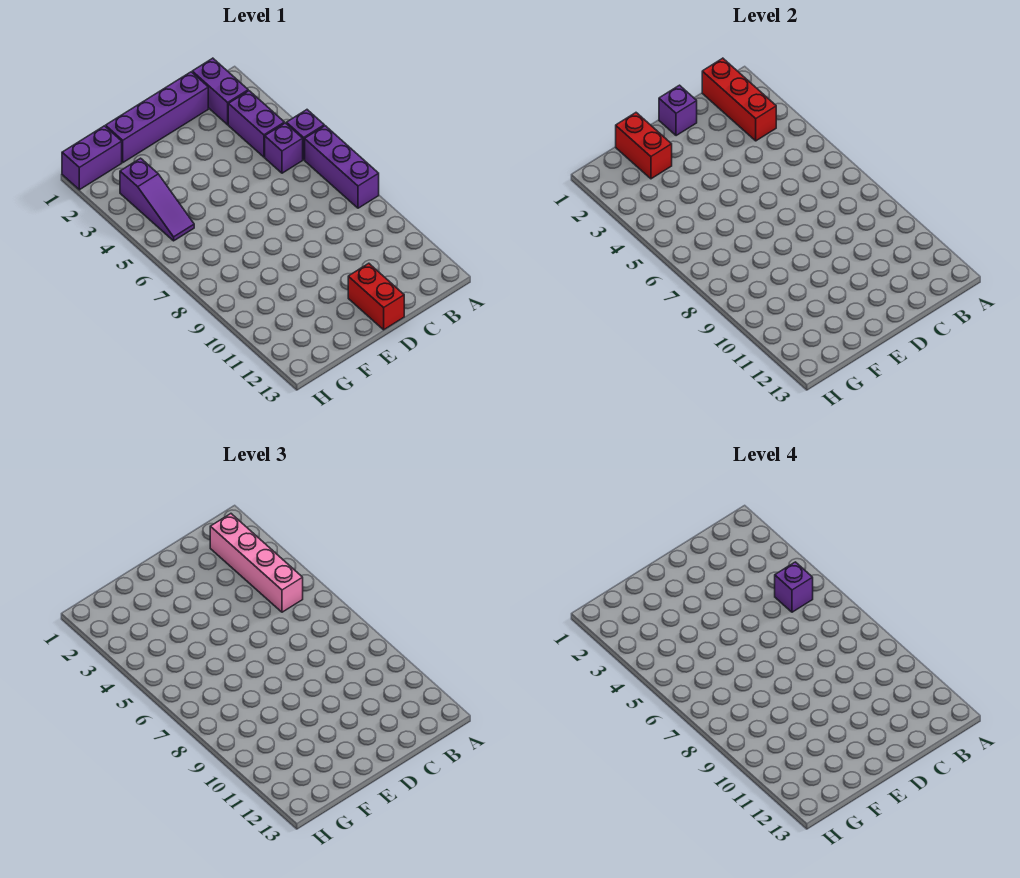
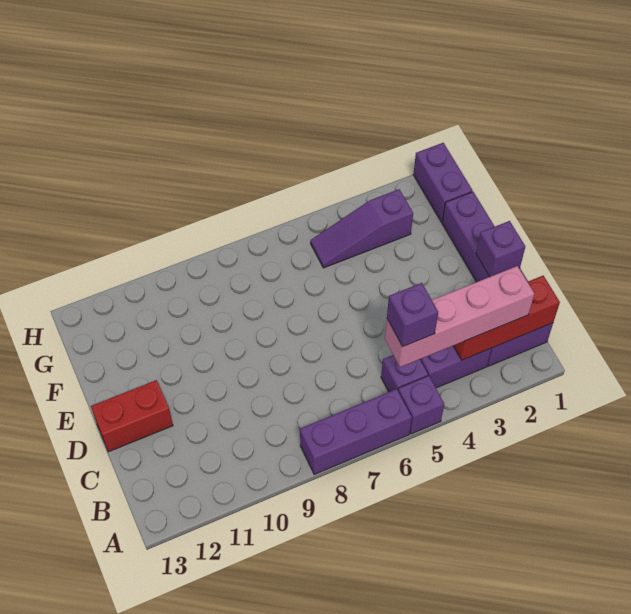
red 1x2 brick [616,113,672,179] -> none

